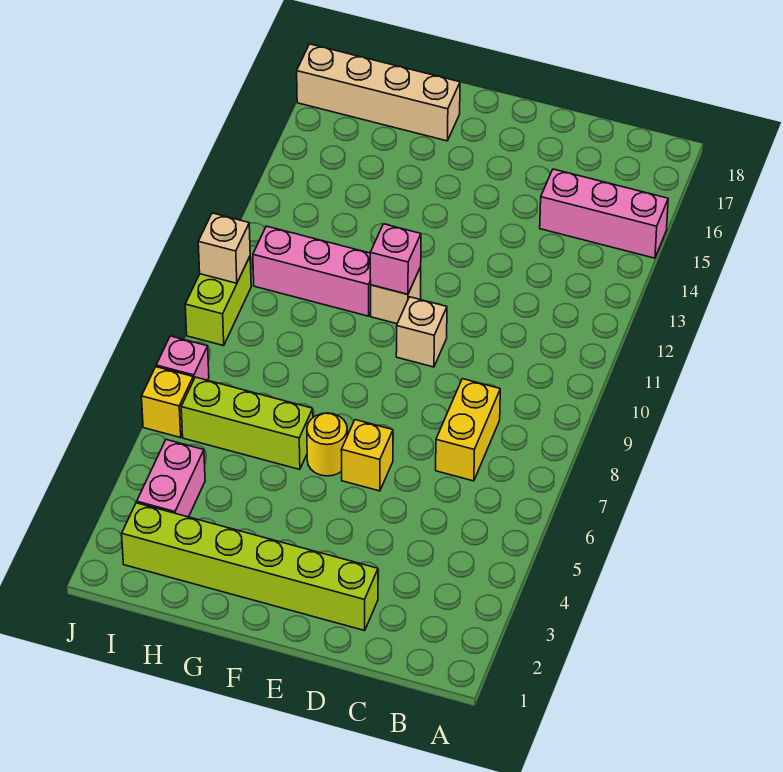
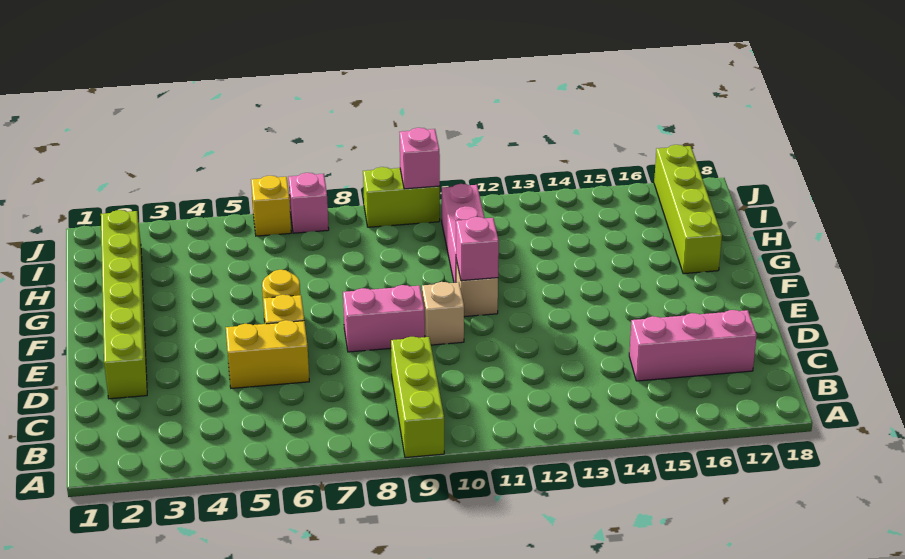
pink 1x3 brick [540,169,668,258] -> pink 1x3 brick turned to [629,310,757,381]
yellow 1x2 brick [436,379,500,481] -> yellow 1x2 brick moved to [226,320,309,388]
lime 1x3 brick [181,377,313,470] -> lime 1x3 brick moved to [391,337,444,458]
tan 1x4 brick [297,44,460,141] -> lime 1x4 brick [654,145,722,274]
pink 1x2 brick [137,440,205,517] -> pink 1x2 brick moved to [343,285,425,352]
tan 1x1 brick [198,213,250,283] -> pink 1x1 brick [400,128,440,189]

